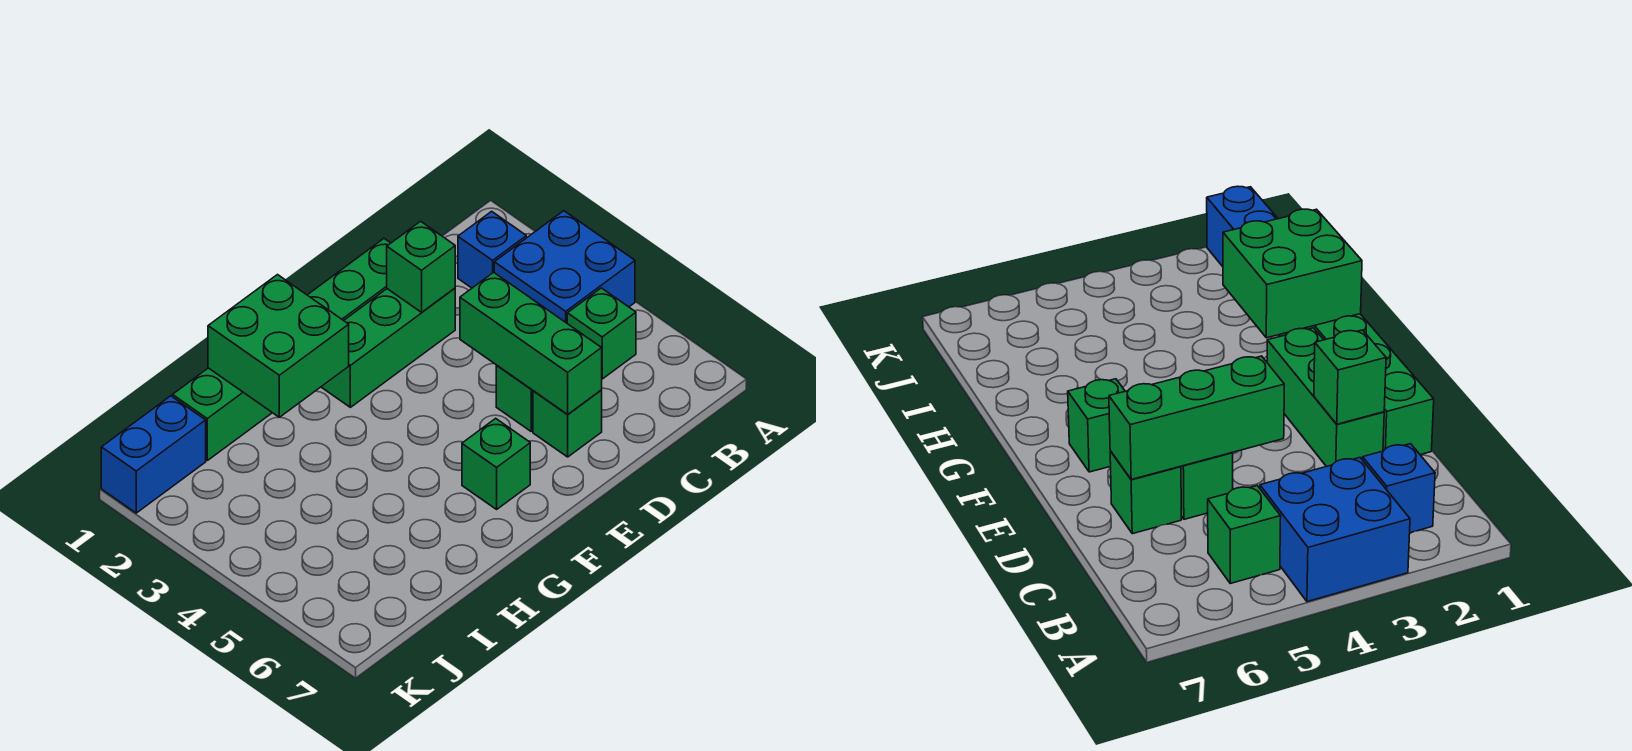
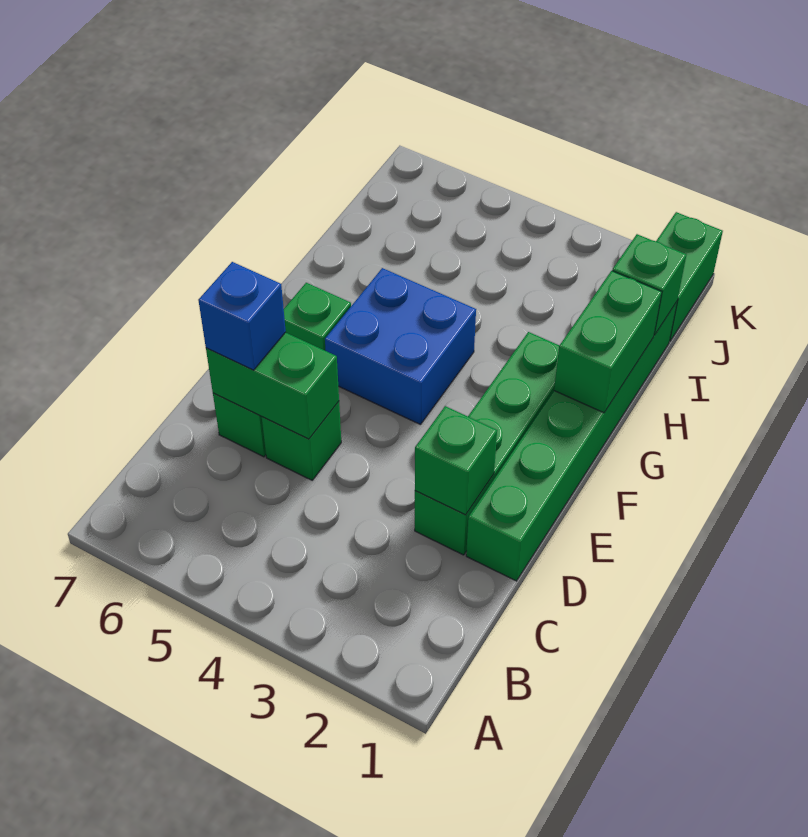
blue 2x2 brick [494,211,635,323] -> blue 2x2 brick moved to [325,268,476,425]
blue 1x1 brick [458,211,526,288] -> blue 1x1 brick moved to [198,262,286,370]
green 1x1 brick [567,288,636,379] -> green 1x1 brick moved to [612,234,687,335]
green 1x3 brick [321,288,455,407] -> green 1x4 brick [415,332,559,555]
green 1x3 brick [460,272,602,415] -> green 1x2 brick [206,332,339,439]
green 2x2 brick [208,275,349,417] -> green 1x2 brick [554,271,662,413]
blue 1x2 brick [101,396,206,513] -> green 1x2 brick [657,212,723,341]

